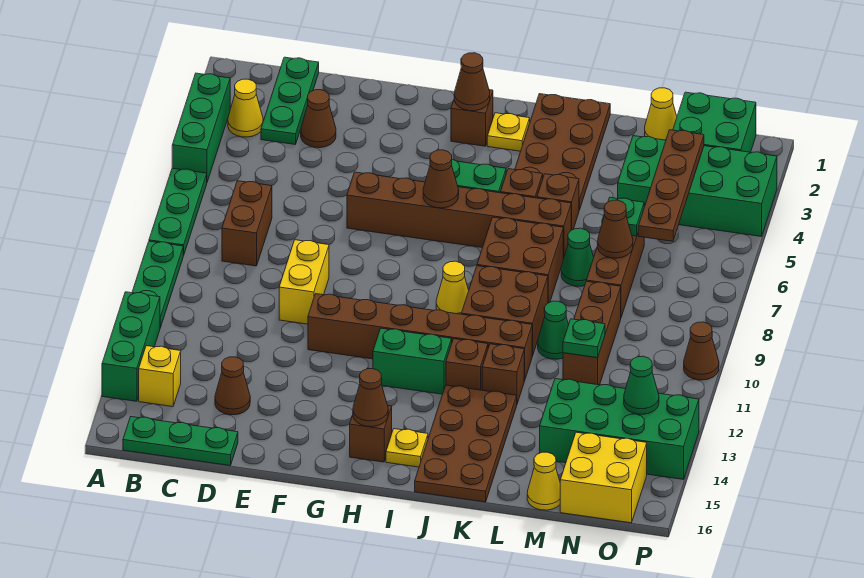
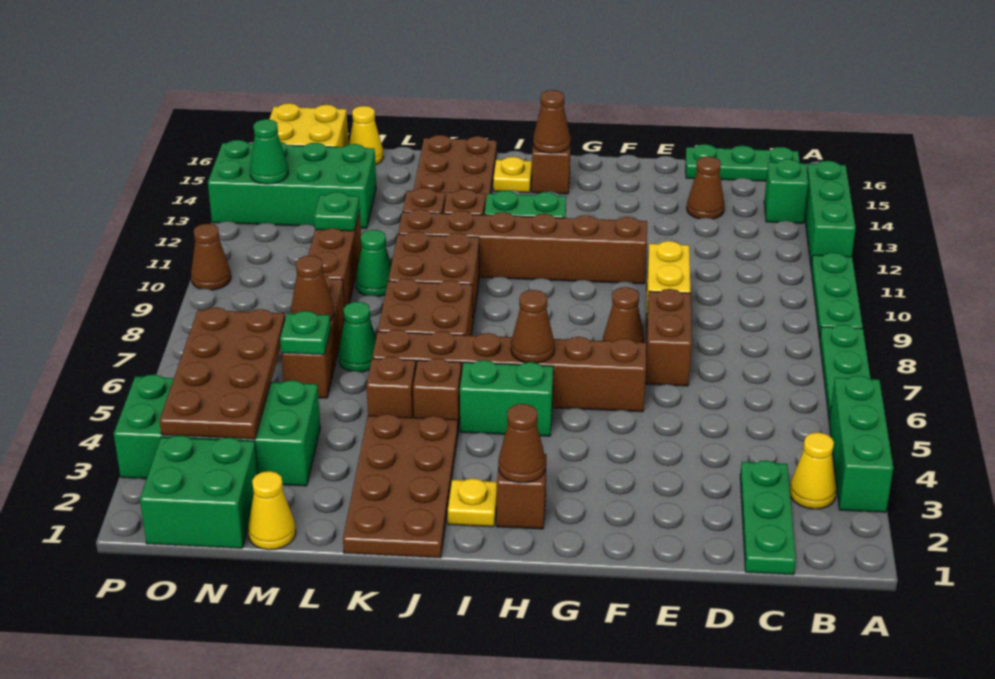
yellow 1x1 brick [139,346,181,407] -> green 1x1 brick [764,159,808,223]
brown 1x2 brick [222,181,272,266] -> brown 1x2 brick moved to [646,289,692,386]
brown 1x1 cone [301,90,336,148] -> brown 1x1 cone moved to [603,287,644,343]
yellow 1x1 cone [436,261,469,314] -> none
brown 1x4 plate [638,130,704,241] -> brown 2x4 plate [160,307,285,439]

